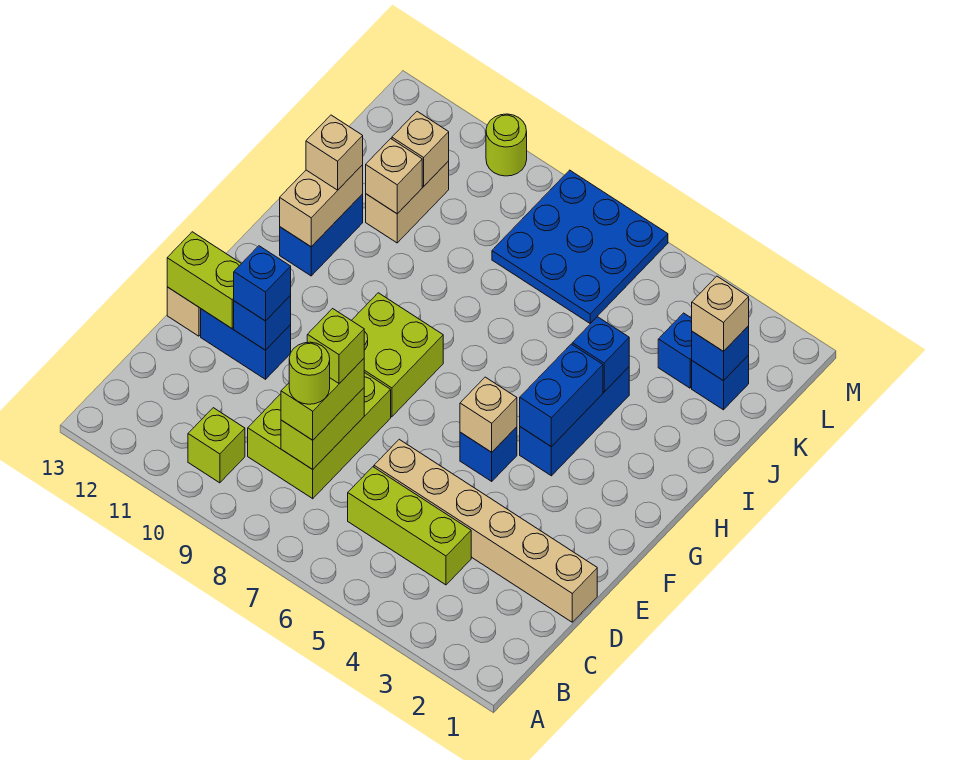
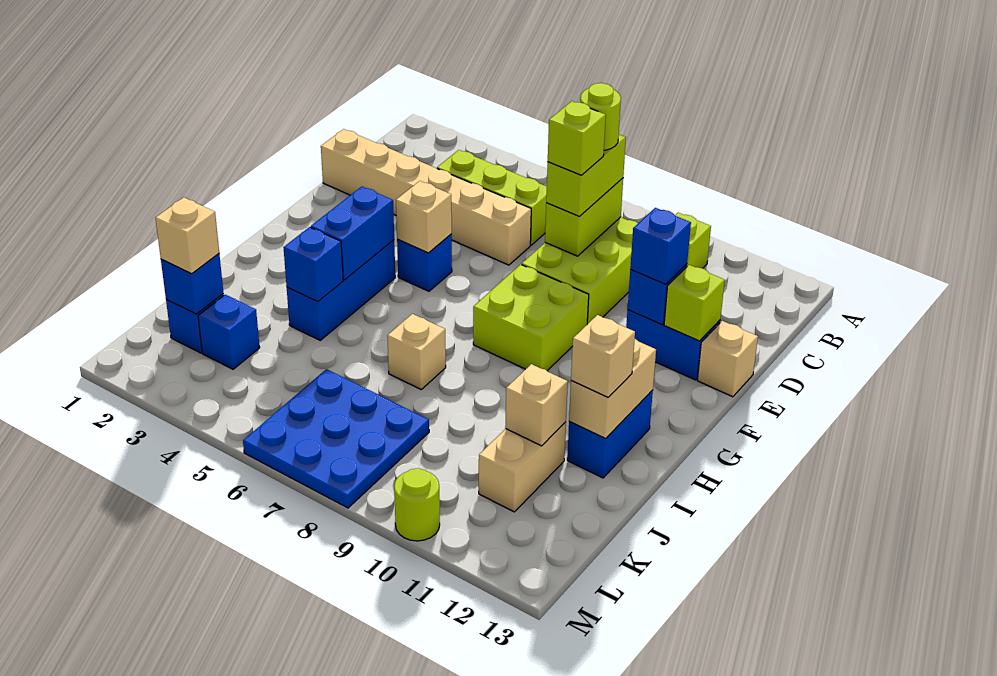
lime 1x2 brick [167,232,241,328] -> lime 1x1 brick [664,265,725,341]
tan 1x1 brick [392,111,449,186] -> tan 1x1 brick moved to [387,314,446,389]

